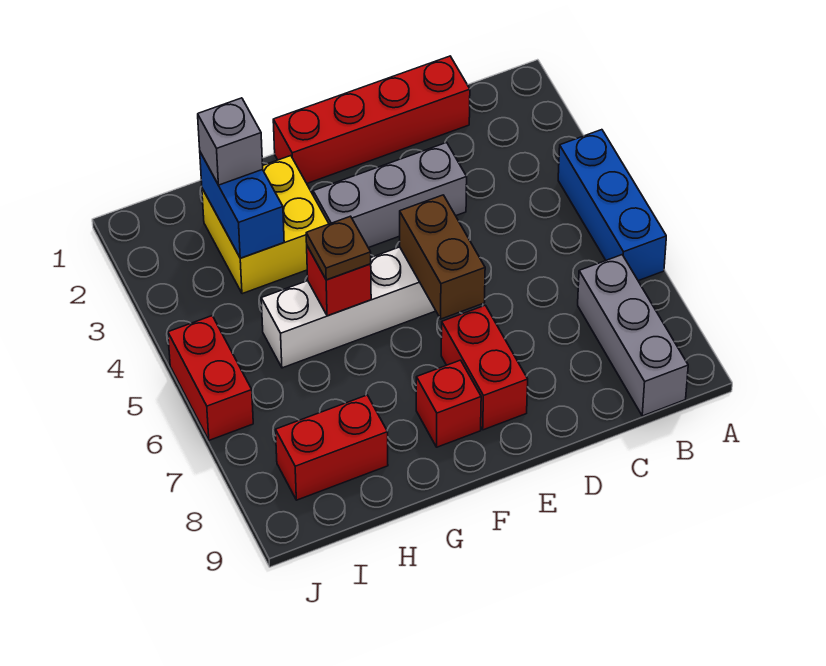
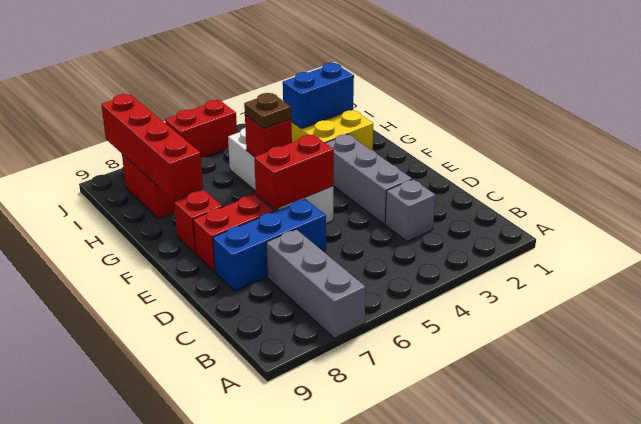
blue 1x3 brick [558,130,666,281] -> blue 1x3 brick moved to [213,199,326,291]
grey 1x3 brick [578,255,688,416] -> grey 1x3 brick turned to [266,229,366,338]
red 1x4 brick [273,56,470,183] -> red 1x4 brick moved to [101,94,203,200]
brown 1x2 brick [400,195,485,319] -> red 1x2 brick [254,135,334,209]
grey 1x1 brick [198,98,263,185] -> grey 1x1 brick moved to [385,179,436,241]

